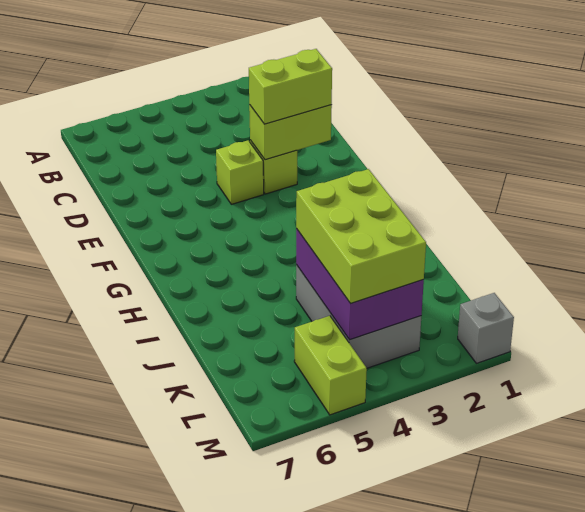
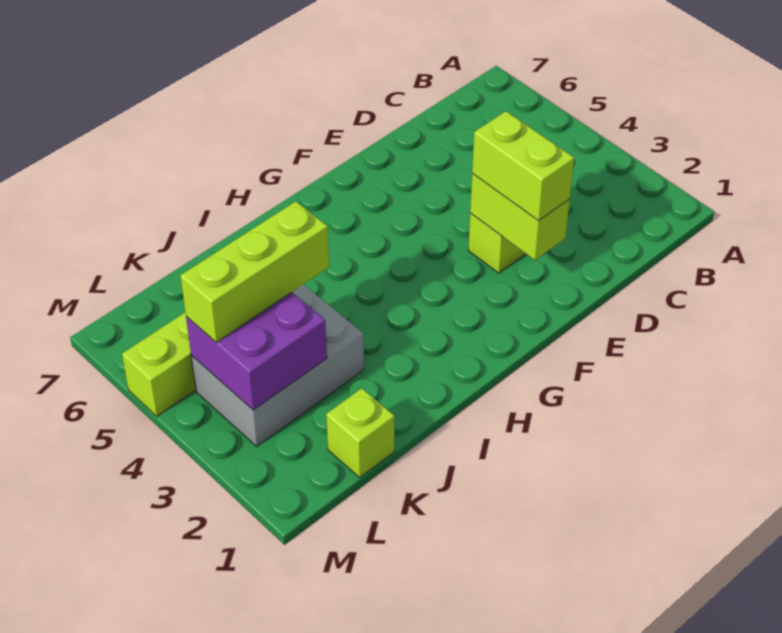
lime 1x1 brick [216,140,264,204] -> lime 1x1 brick moved to [326,388,394,477]
purple 2x3 brick [296,229,424,340] -> purple 2x2 brick [186,292,327,410]
lime 2x3 brick [296,169,426,303] -> lime 1x3 brick [180,201,329,342]
grey 1x1 brick [458,293,514,363] -> none

